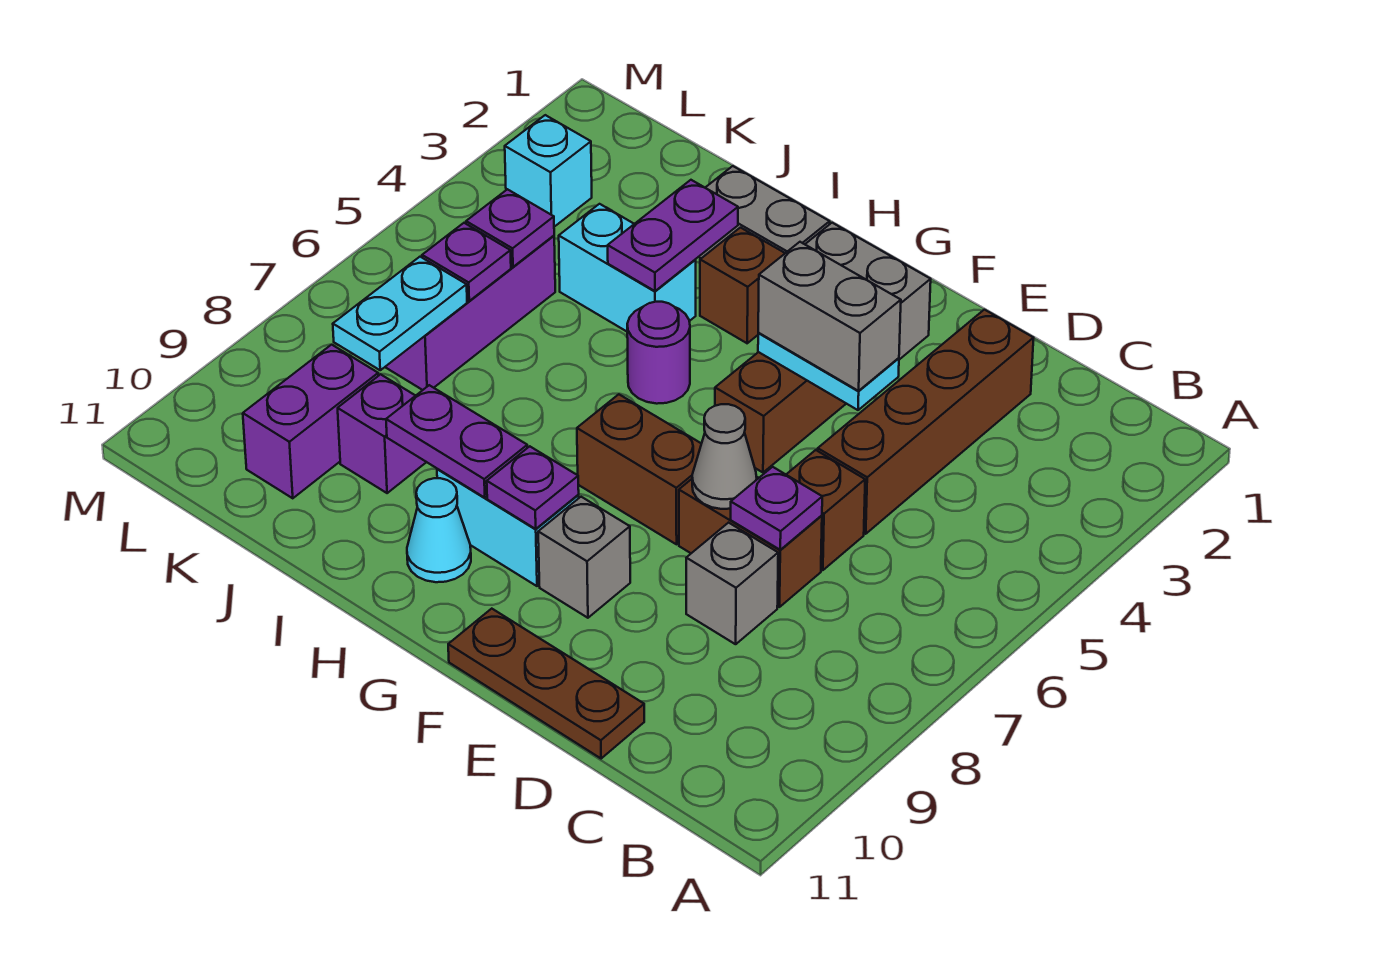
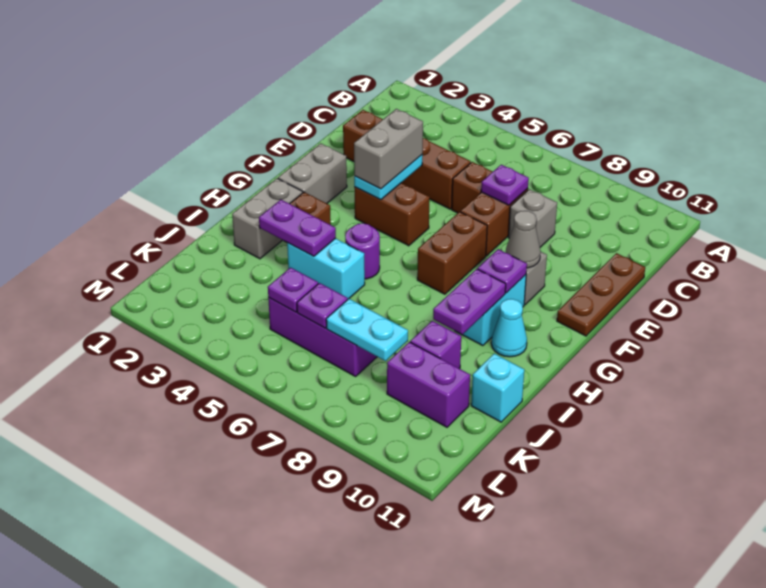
grey 1x1 cone [692,404,757,509] -> grey 1x1 cone moved to [505,211,541,268]
cyan 1x2 brick [559,204,696,331] -> cyan 1x2 brick turned to [287,238,365,299]
cyan 1x1 brick [505,115,592,227] -> cyan 1x1 brick moved to [471,354,524,422]

